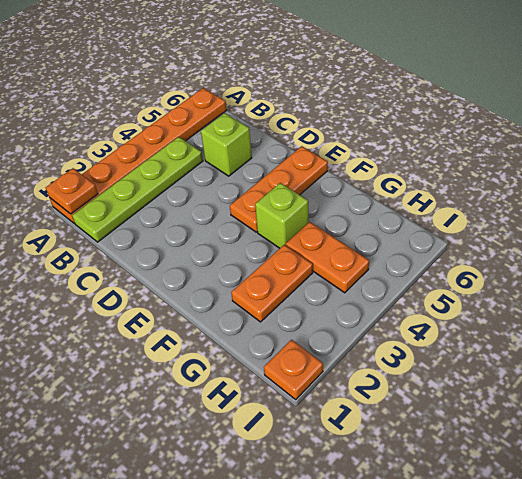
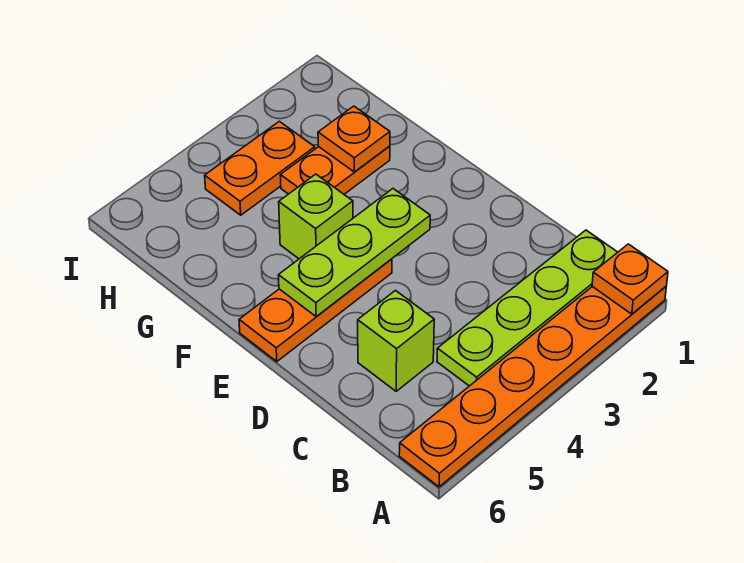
none -> lime 1x3 plate [278,189,430,317]
orange 1x2 plate [286,222,369,293] -> orange 1x2 plate turned to [205,121,315,215]
orange 1x1 plate [264,340,323,399] -> orange 1x1 plate moved to [318,106,390,172]

